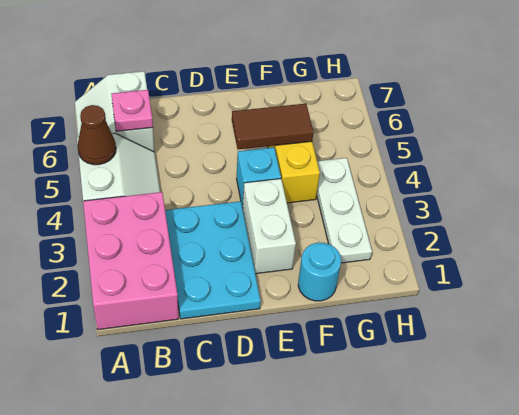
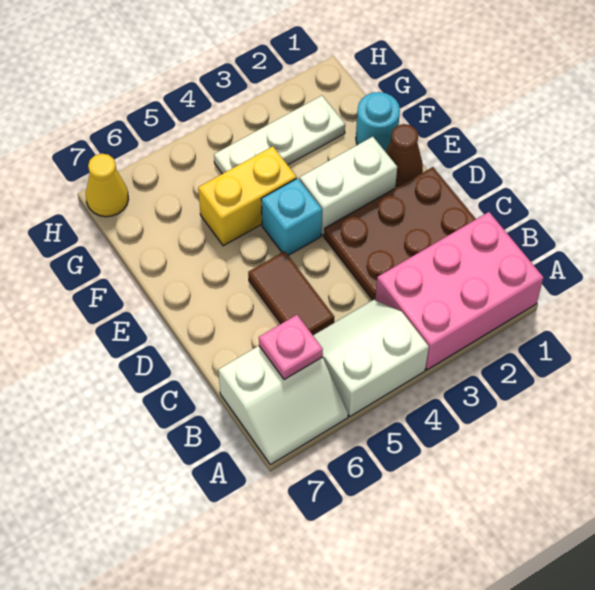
brown 1x1 cone [78,105,116,165] -> brown 1x1 cone moved to [386,124,423,187]
cyan 2x3 plate [165,201,261,319] -> brown 2x3 plate [324,167,476,300]
brown 1x2 tile [232,104,313,149] -> brown 1x2 tile moved to [248,251,334,335]
none -> yellow 1x1 cone [86,154,129,217]

